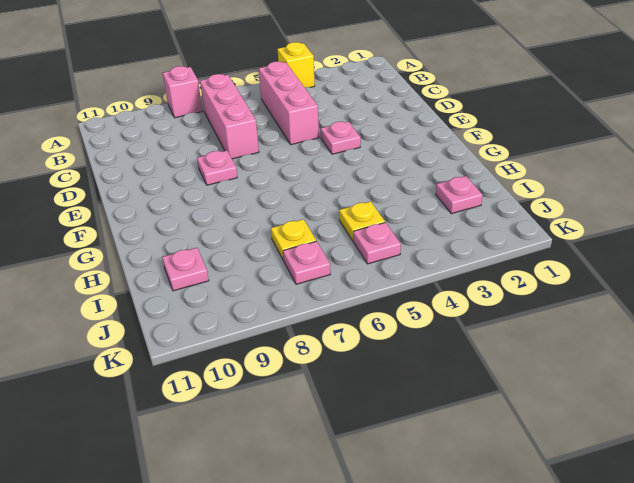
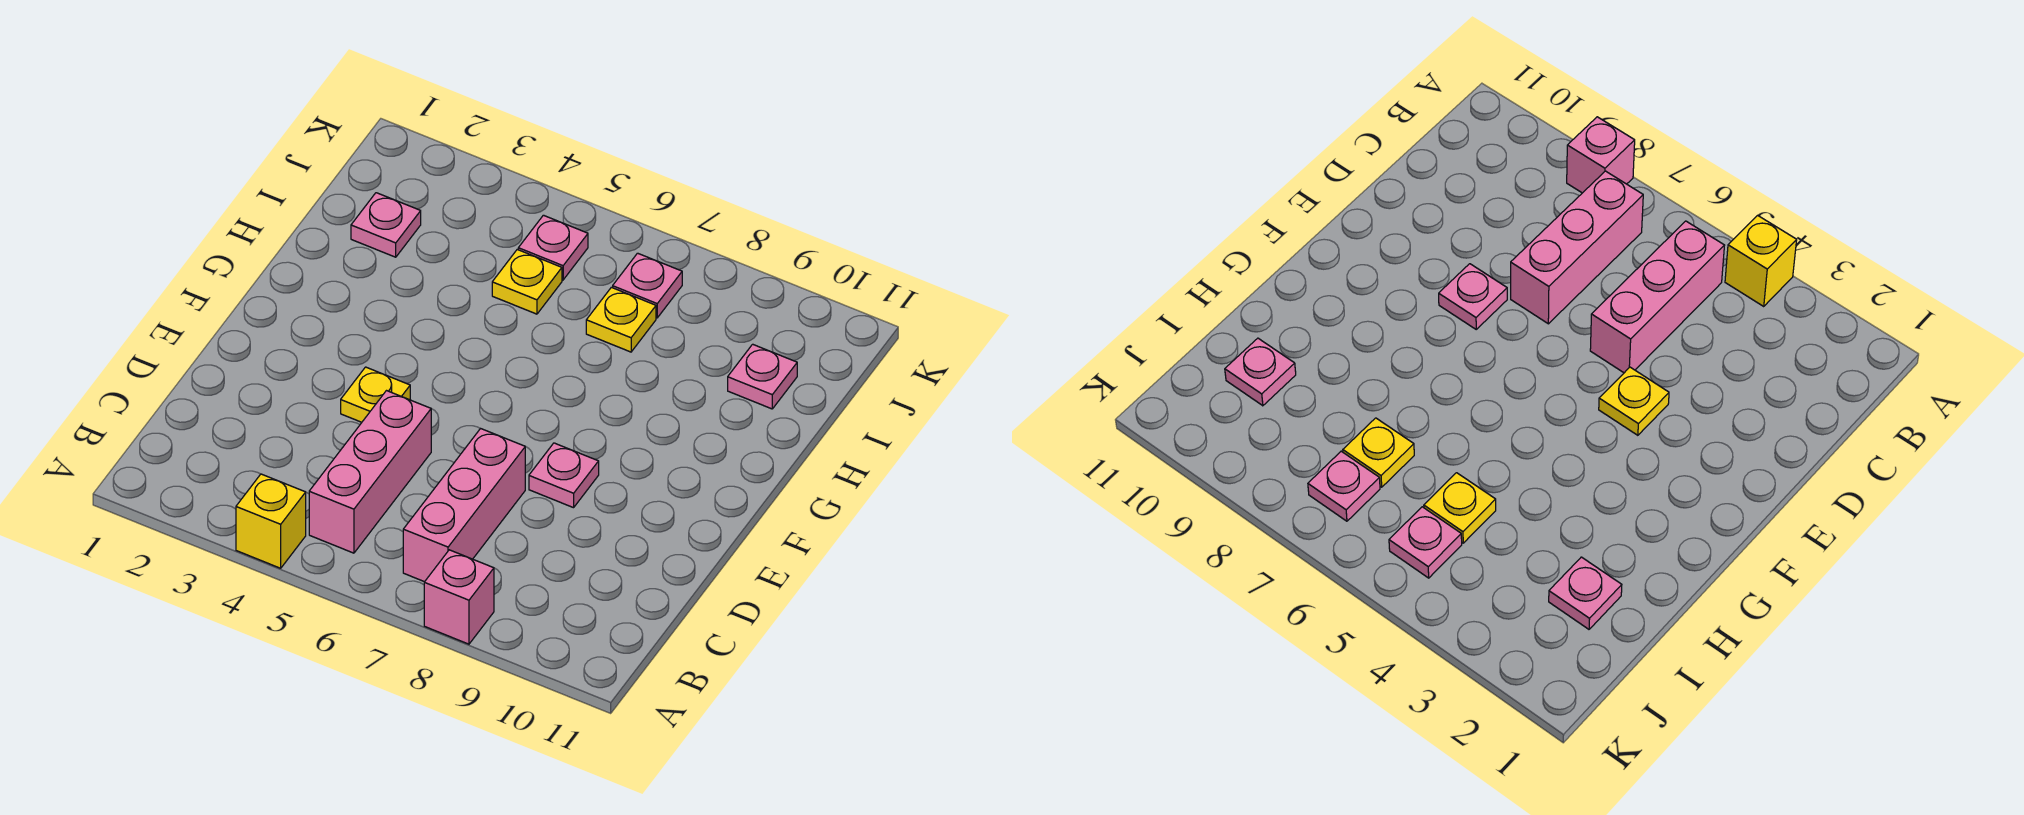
pink 1x1 plate [321,121,361,154] -> yellow 1x1 plate [341,367,410,422]

